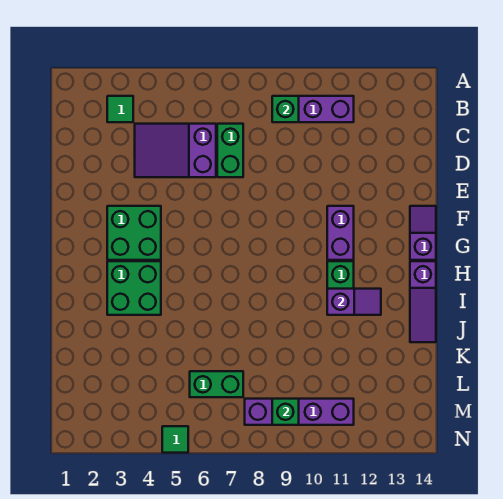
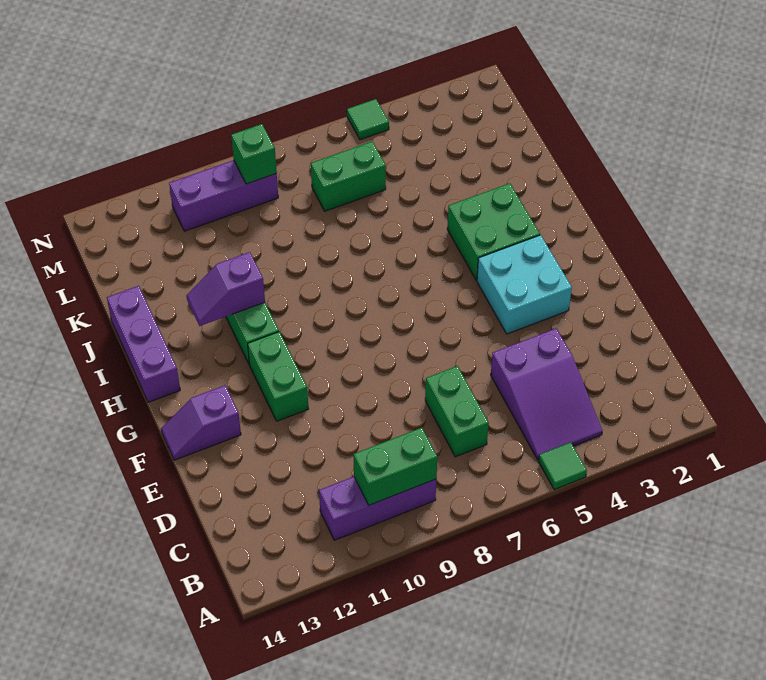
green 1x1 tile [107,96,133,122] -> green 1x1 tile moved to [538,442,587,490]
green 1x1 brick [272,96,299,122] -> green 1x2 brick [353,428,437,505]
purple 2x3 slope [135,124,216,177] -> purple 2x3 slope turned to [491,328,602,460]
green 2x2 brick [107,206,161,260] -> cyan 2x2 brick [477,235,572,334]
purple 1x2 brick [327,206,354,260] -> green 1x2 brick [248,332,308,421]
purple 1x2 slope [410,206,436,260] -> purple 1x2 slope turned to [161,385,241,460]
purple 1x3 slope [410,261,436,342] -> purple 1x3 brick [107,286,180,402]
purple 1x4 brick [245,399,354,425] -> purple 1x3 brick [169,160,278,231]

